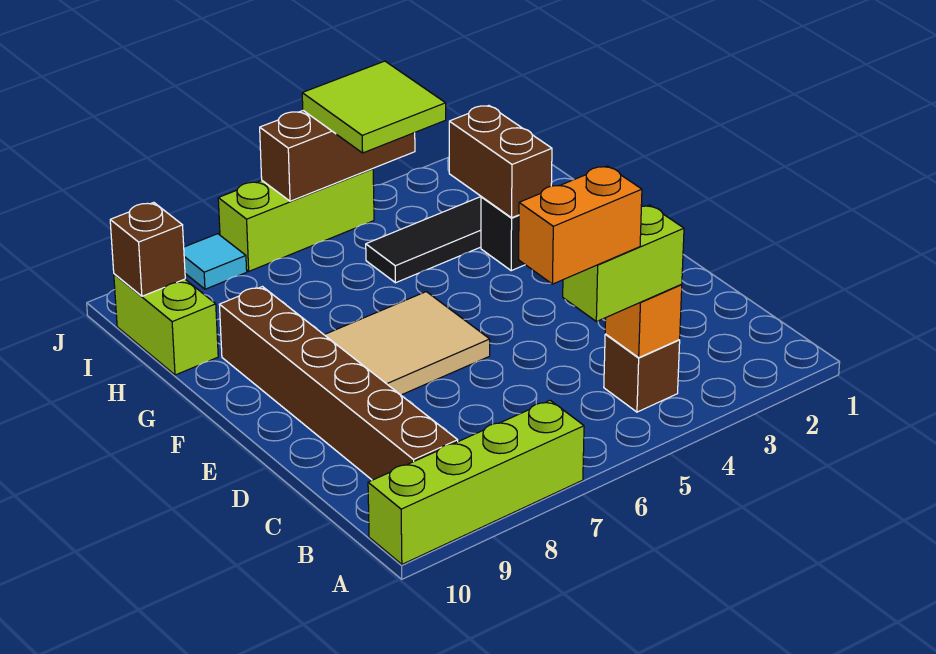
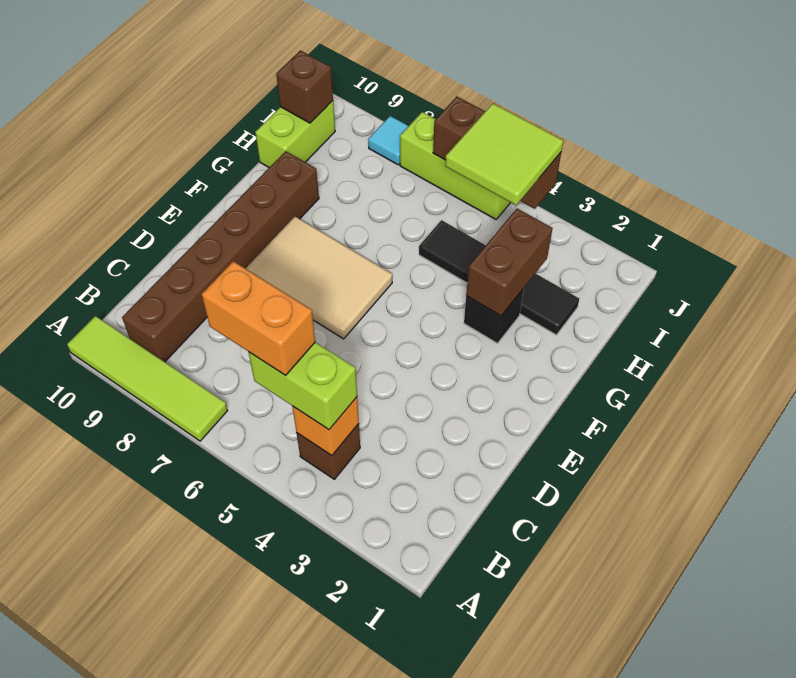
lime 1x4 brick [368,400,584,564] -> lime 1x4 tile [67,316,228,441]

